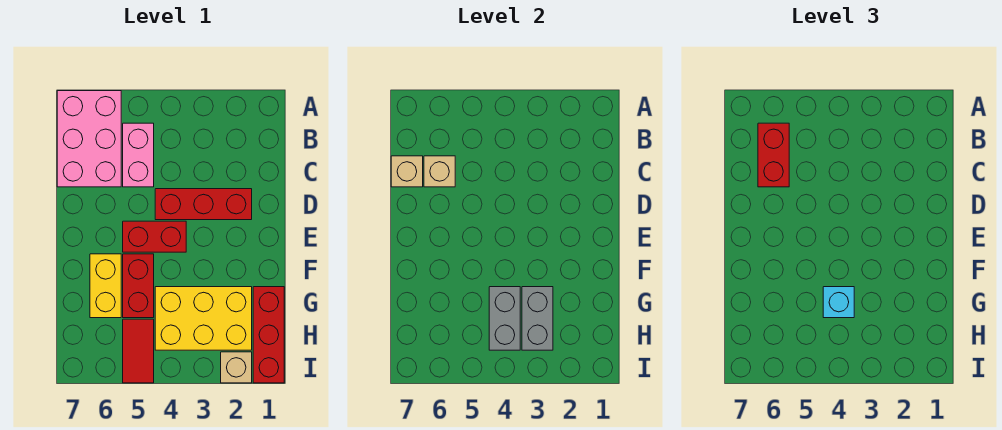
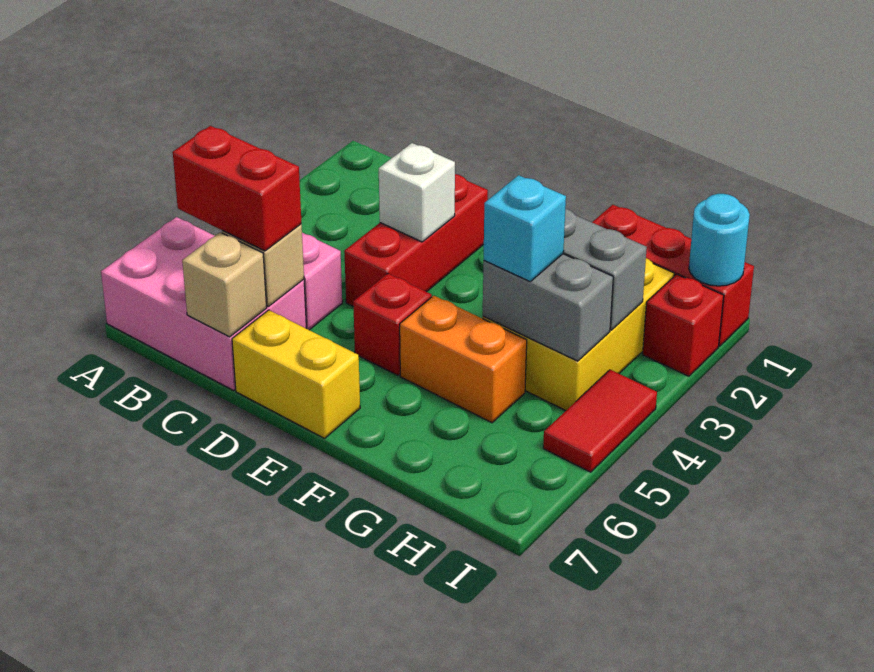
none -> white 1x1 brick [379,143,455,242]
red 1x2 brick [123,221,186,252] -> red 1x1 brick [353,273,432,375]
red 1x2 brick [123,254,154,318] -> orange 1x2 brick [400,296,527,423]
yellow 1x2 brick [90,254,121,318] -> yellow 1x2 brick moved to [232,310,360,438]
red 1x2 tile [123,319,154,383] -> red 1x2 tile turned to [543,370,657,472]
none -> cyan 1x1 round brick [689,194,750,286]
tan 1x1 brick [221,352,252,383] -> red 1x1 brick [643,274,724,376]

